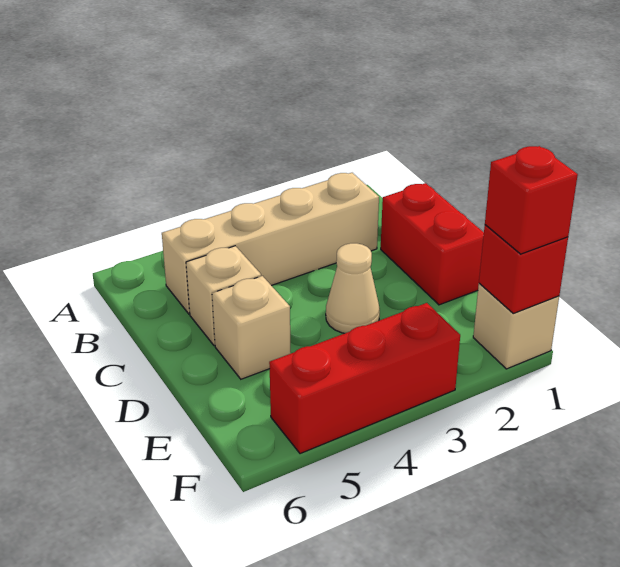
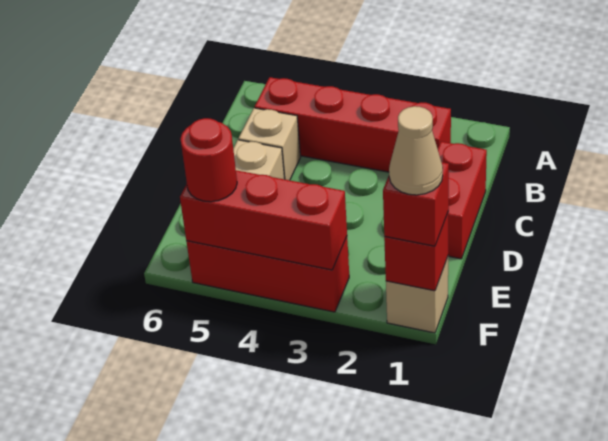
tan 1x4 brick [162,173,379,314] -> red 1x4 brick [255,77,451,172]
tan 1x1 cone [326,243,380,333] -> tan 1x1 cone moved to [389,106,443,195]
none -> red 1x3 brick [180,170,347,270]
none -> red 1x1 round brick [181,118,237,202]

